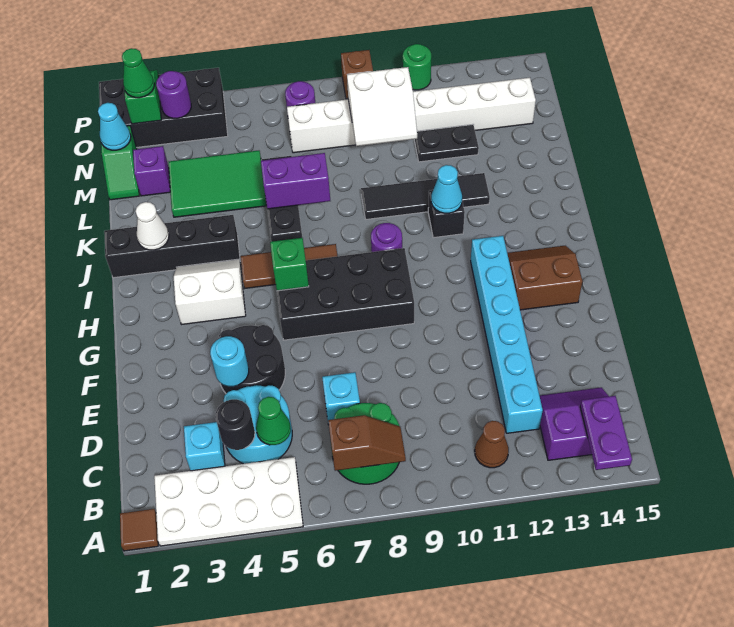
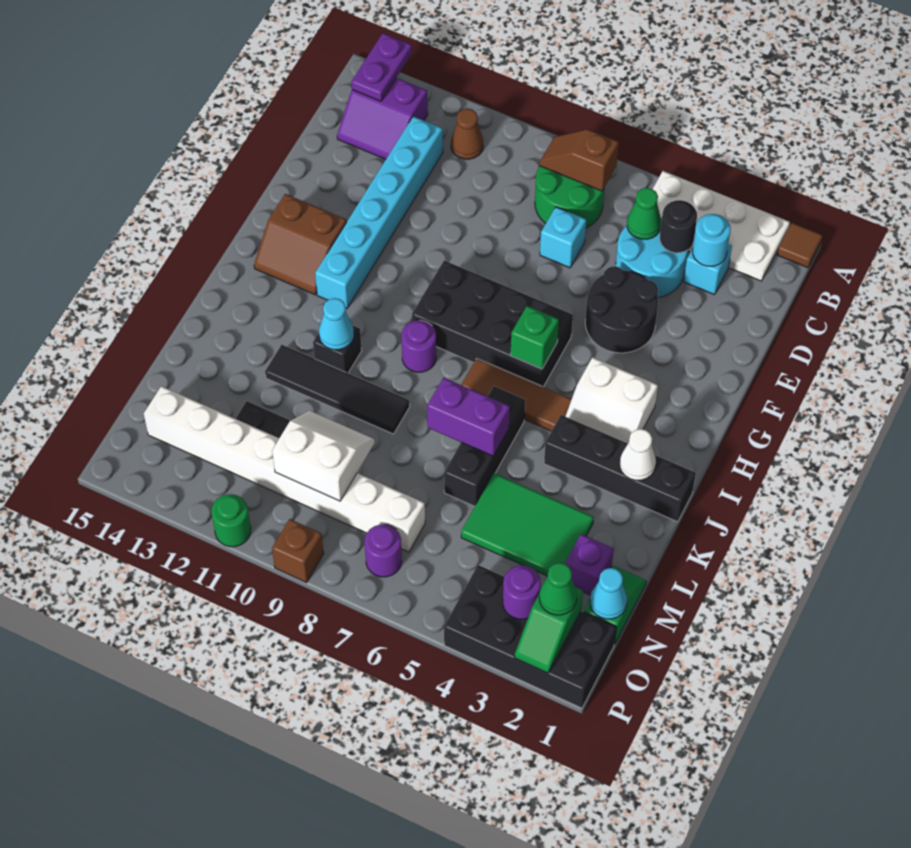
cyan 1x1 round brick [210,336,249,386] -> cyan 1x1 round brick moved to [693,214,731,266]

